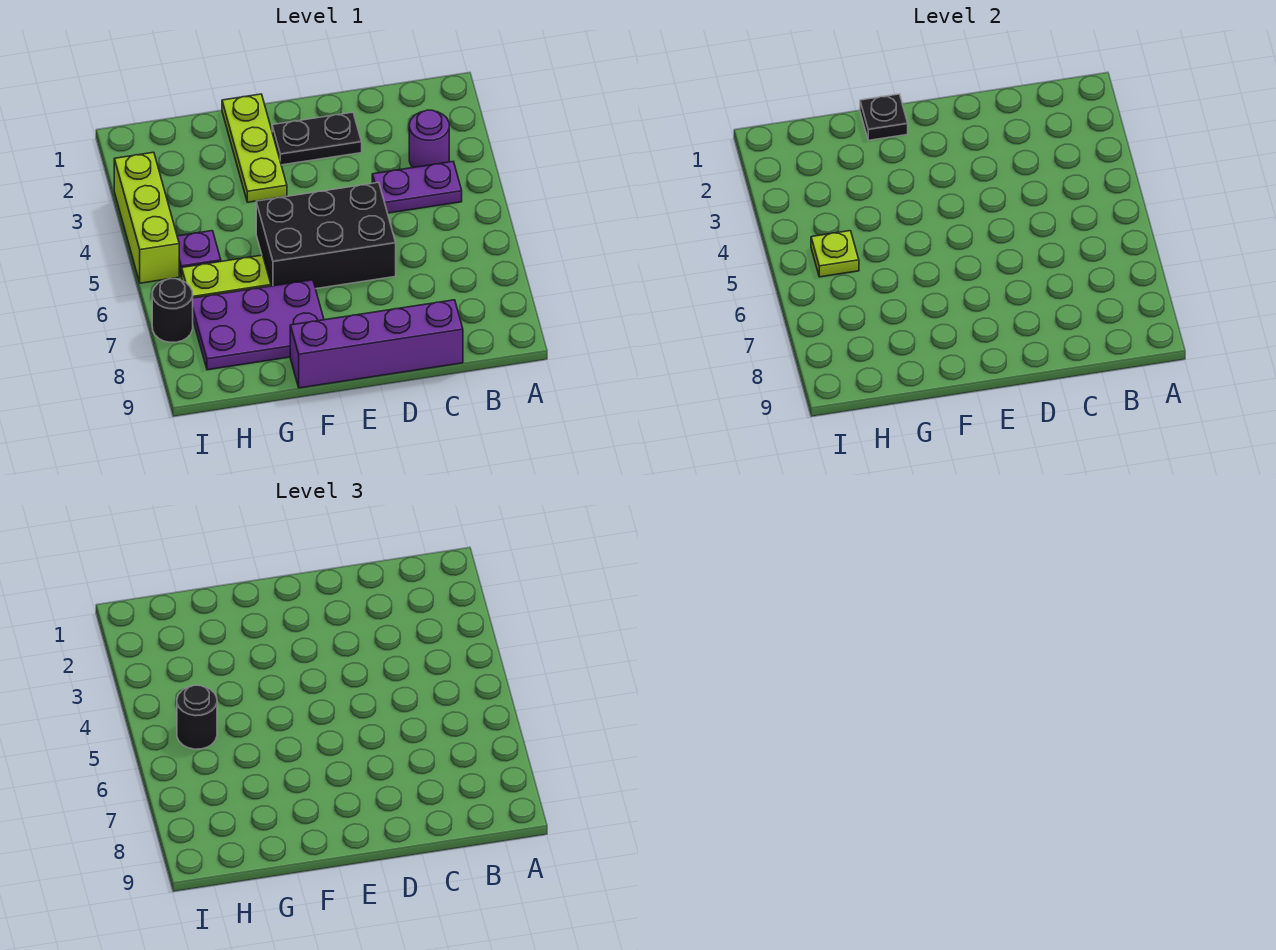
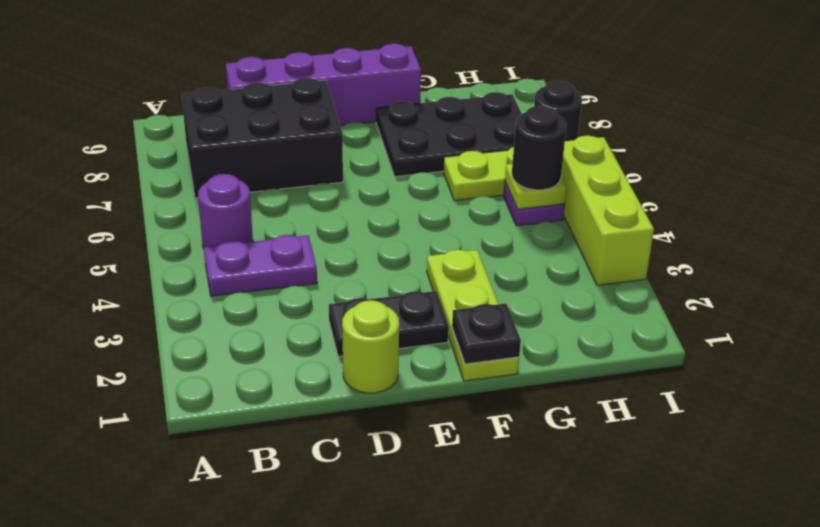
purple 1x1 round brick [409,110,449,168] -> purple 1x1 round brick moved to [198,174,253,248]
none -> lime 1x1 round brick [342,300,399,393]
black 2x3 brick [256,182,396,289] -> black 2x3 brick moved to [182,78,343,198]
purple 2x3 plate [193,280,324,370] -> black 2x3 plate [376,92,522,177]

